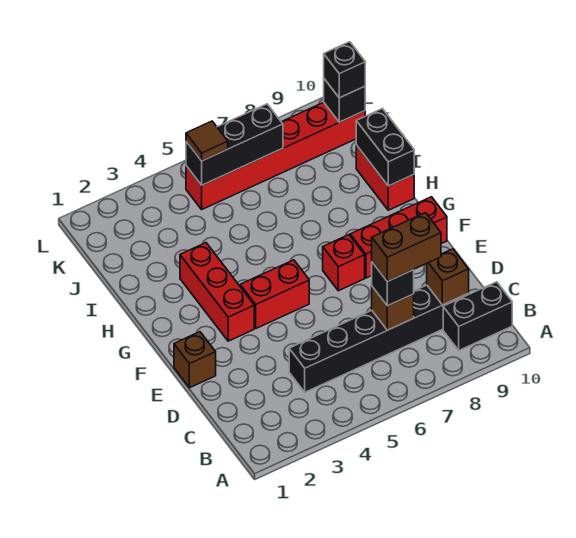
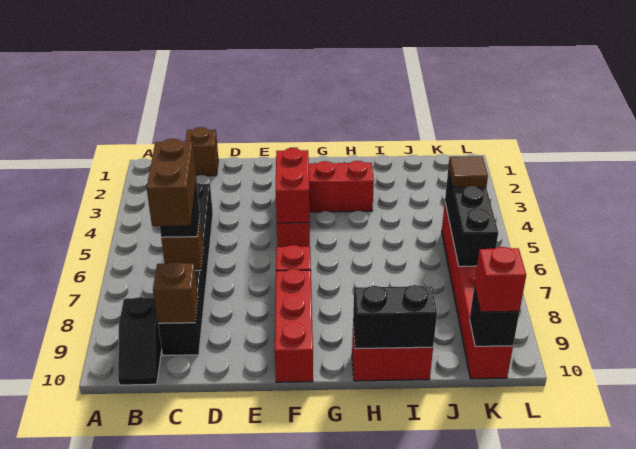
black 1x2 brick [443,282,512,350] -> black 1x2 slope [118,297,162,385]
brown 1x1 brick [174,332,216,388] -> brown 1x1 brick moved to [185,127,218,176]
none -> red 1x2 brick [276,148,310,223]
black 1x1 brick [324,42,365,98] -> red 1x1 brick [474,247,526,312]

